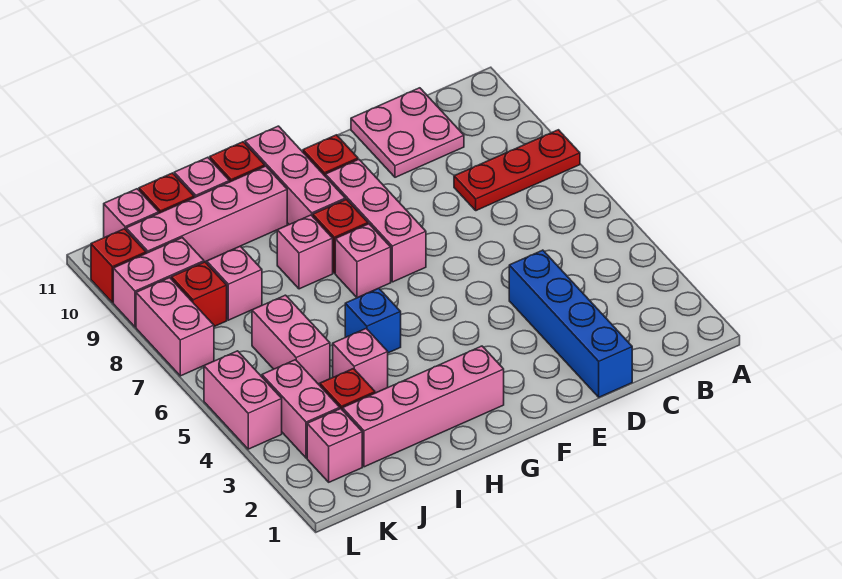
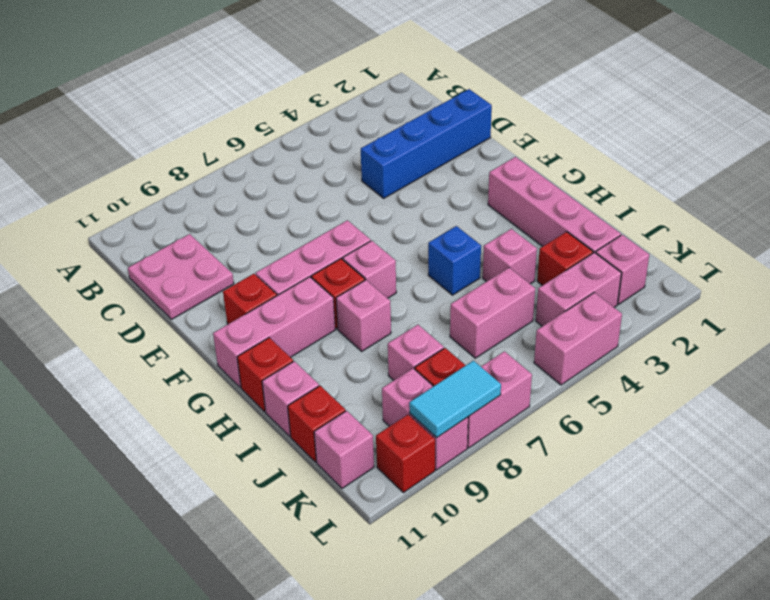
red 1x3 plate [454,130,580,211] -> none
pink 1x4 brick [126,166,287,262] -> none
none -> cyan 1x2 tile [409,361,501,438]

